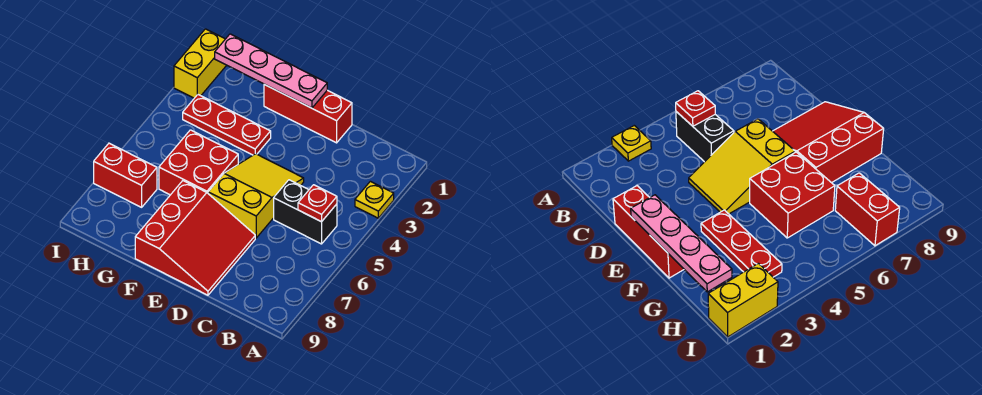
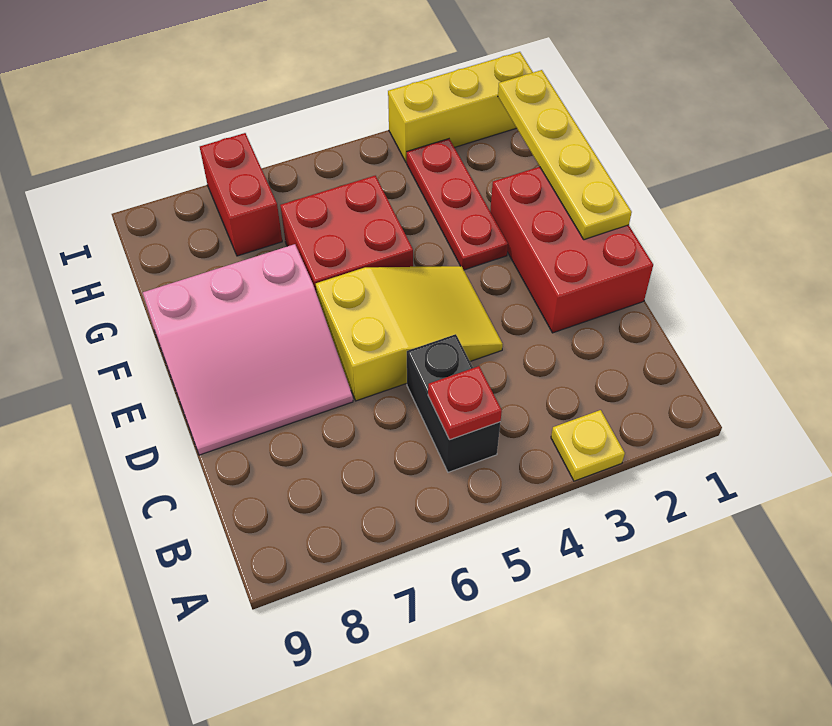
red 1x3 brick [264,84,352,143] -> red 2x3 brick [490,167,653,333]
red 3x3 slope [135,181,255,295] -> pink 3x3 slope [143,244,353,455]
pink 1x4 plate [215,34,327,108] -> yellow 1x4 plate [498,70,632,240]
yellow 1x2 brick [174,29,226,98] -> yellow 1x3 brick [388,52,533,162]

